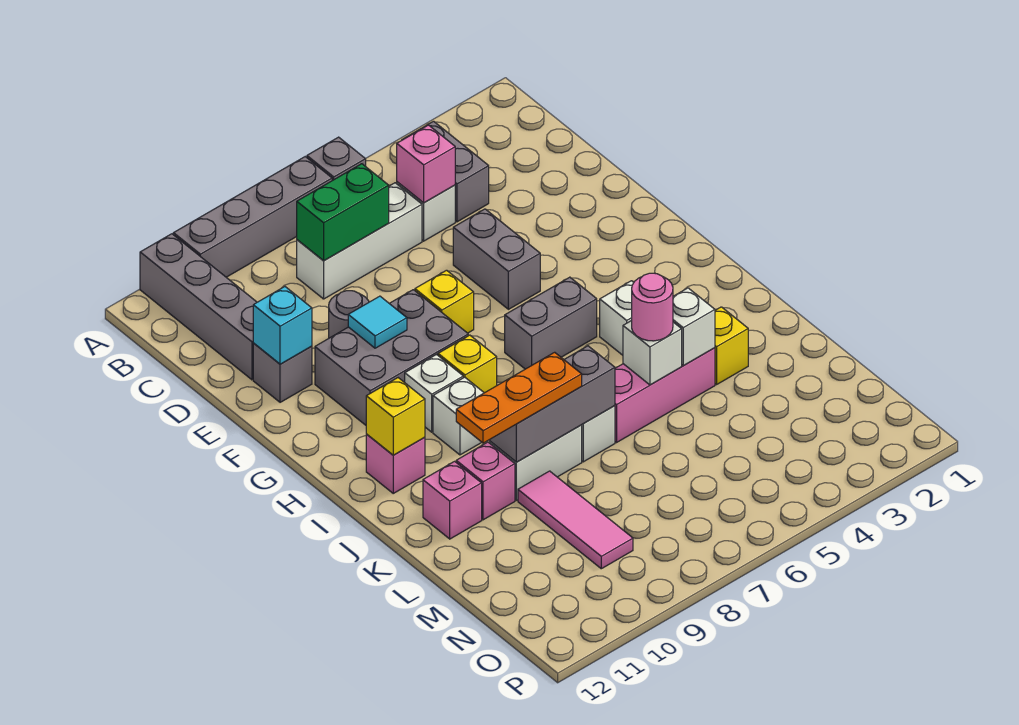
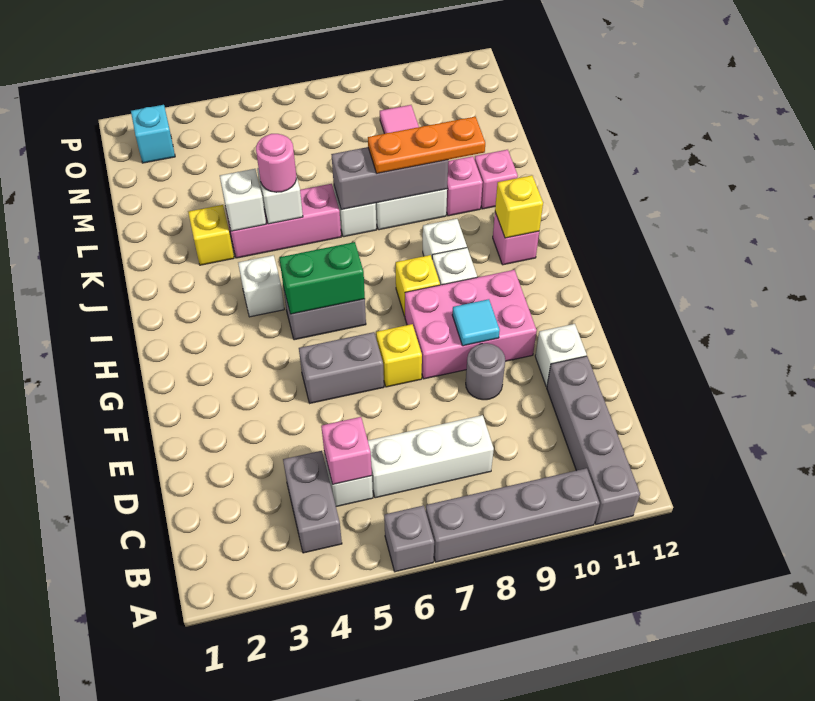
green 1x2 brick [297,164,389,261] -> green 1x2 brick moved to [279,242,365,314]
grey 1x2 brick [453,209,540,309] -> grey 1x2 brick turned to [299,332,384,403]
grey 1x1 brick [253,343,312,402] -> white 1x1 brick [535,324,587,387]
cyan 1x1 brick [253,287,312,364] -> cyan 1x1 brick moved to [131,105,175,163]
grey 2x3 brick [315,290,468,425] -> pink 2x3 brick [405,270,537,379]

